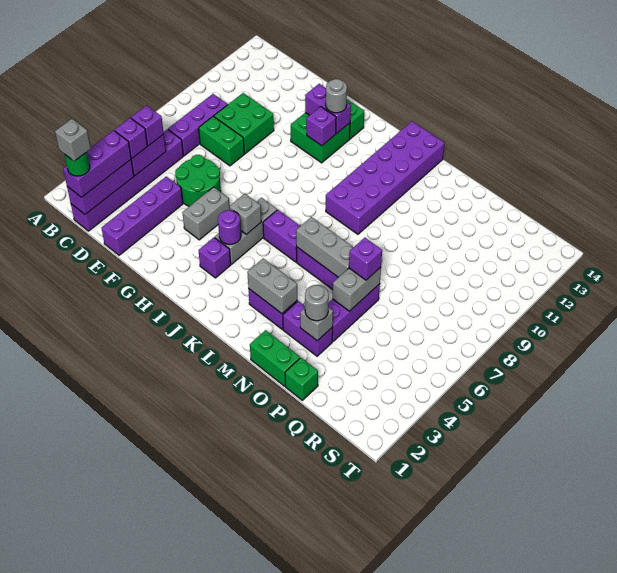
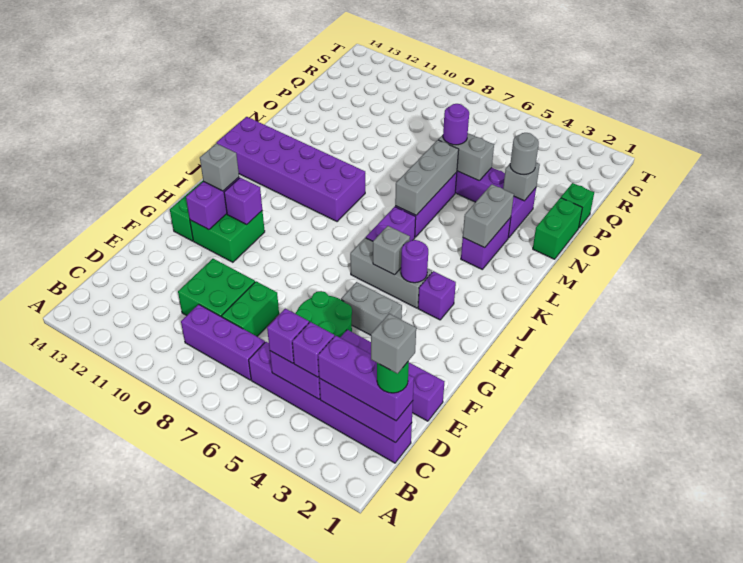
grey 1x1 round brick [326,79,347,113] -> grey 1x1 brick [200,143,239,191]
purple 1x1 brick [349,238,382,280] -> purple 1x1 round brick [443,104,469,145]

